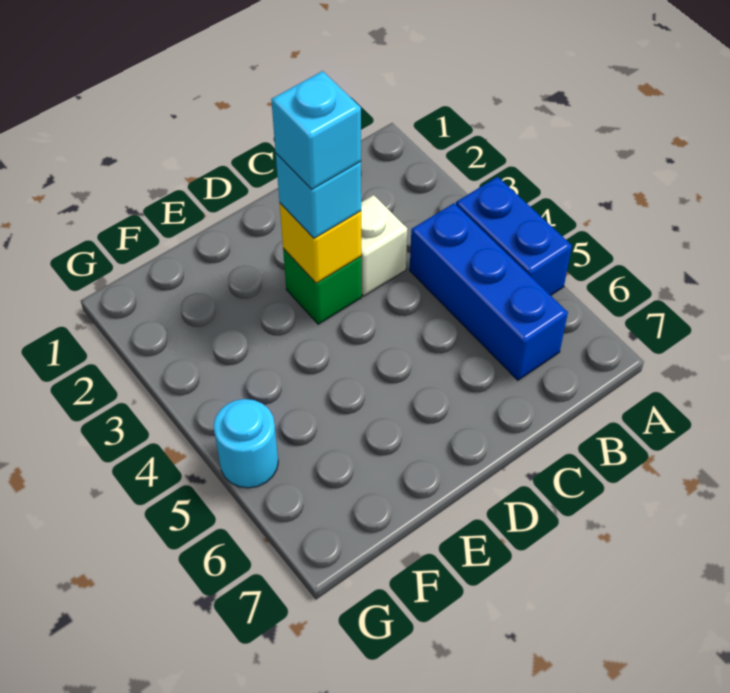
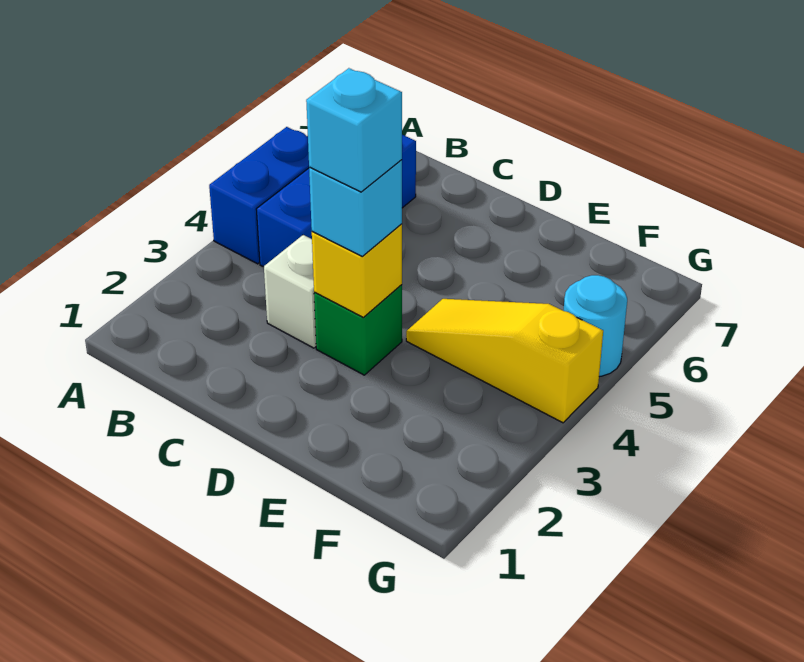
none -> yellow 1x3 slope [406,299,603,423]

